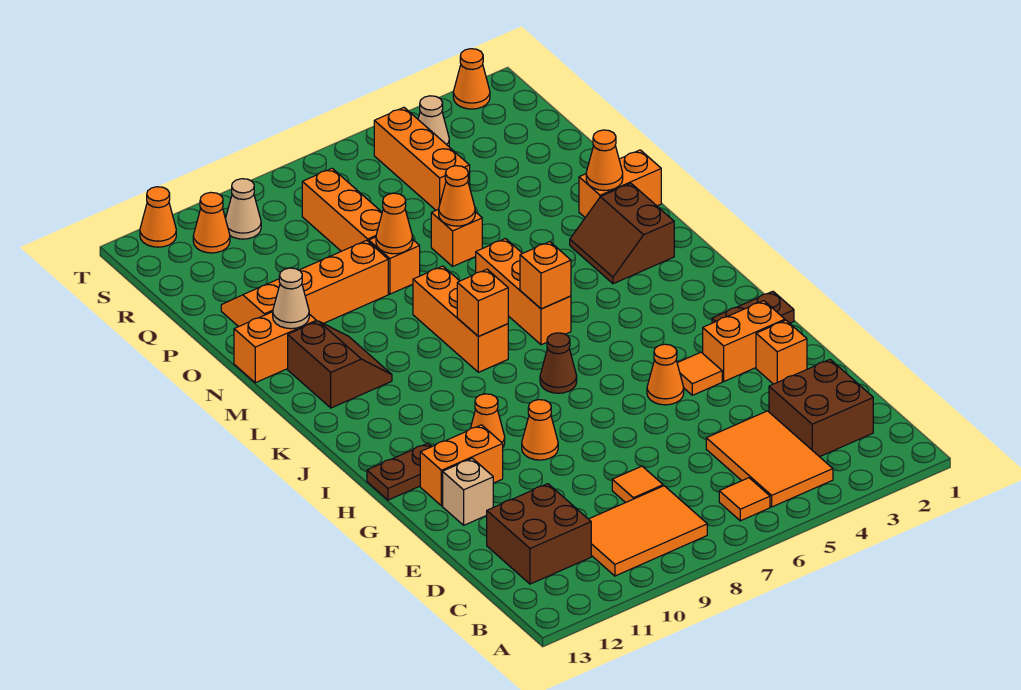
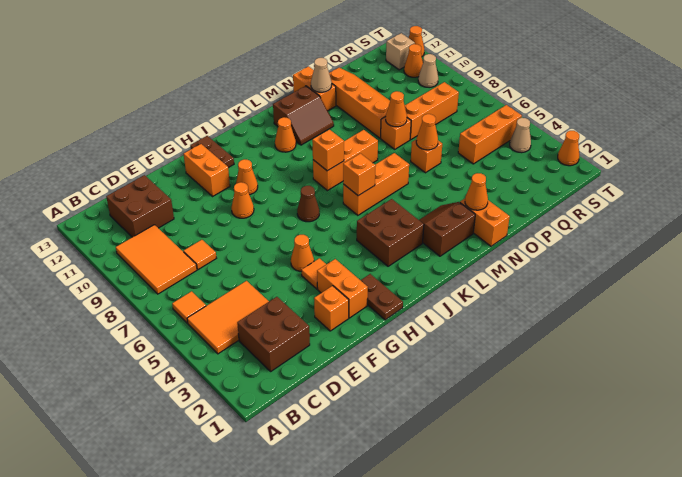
tan 1x1 brick [443,458,493,525] -> tan 1x1 brick moved to [386,33,415,70]
none -> brown 2x2 brick [357,199,424,266]
none -> orange 1x1 cone [275,117,296,152]

